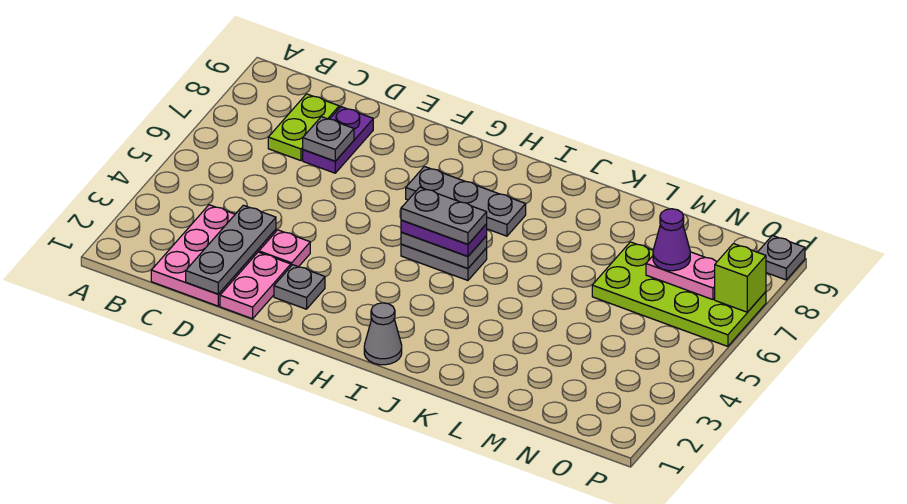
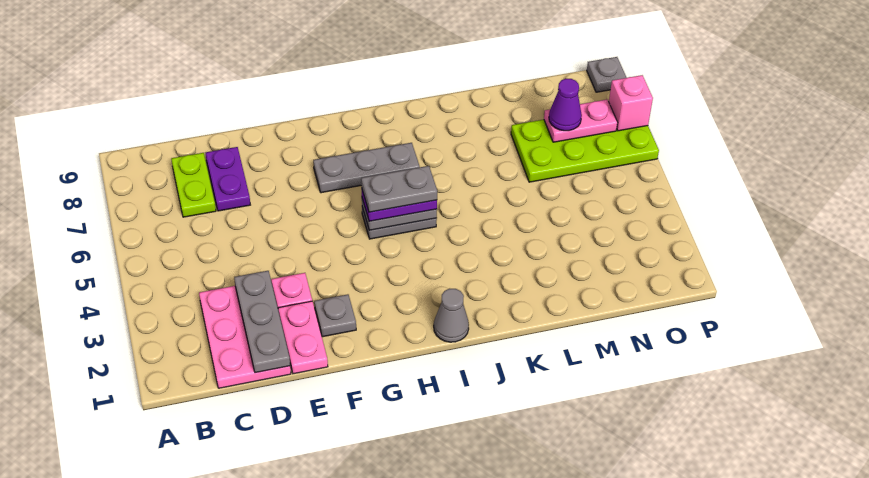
grey 1x1 plate [303,117,354,161] -> none
lime 1x1 brick [715,244,766,312] -> pink 1x1 brick [609,75,653,131]

